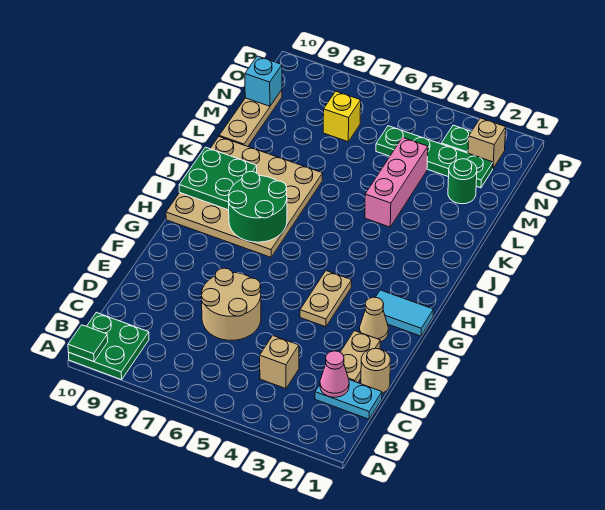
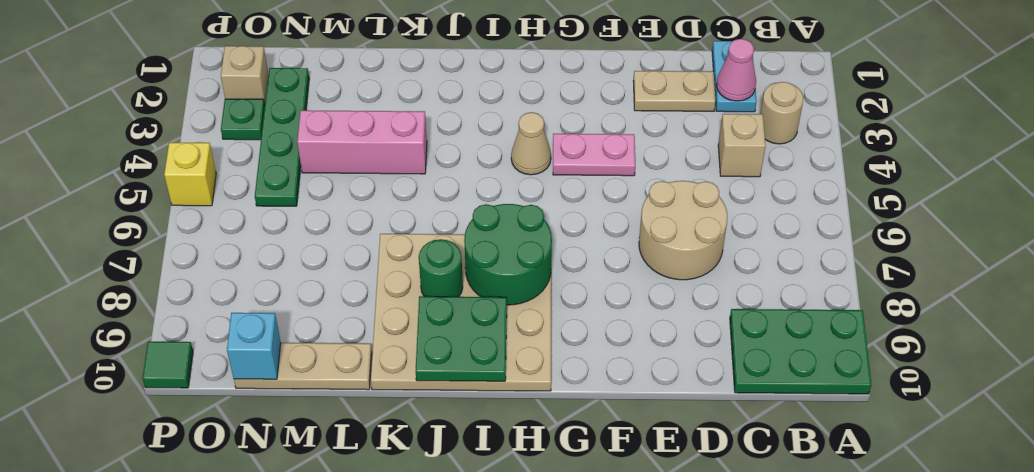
green 2x2 plate [68,312,149,380] -> green 2x3 plate [730,309,871,394]
green 1x1 tile [68,325,108,362] -> green 1x1 tile moved to [143,342,193,388]
tan 1x1 round brick [361,348,390,393] -> tan 1x1 round brick moved to [761,82,804,144]
tan 1x1 cone [360,297,388,342] -> tan 1x1 cone moved to [511,112,551,175]
tan 1x2 plate [300,271,352,327] -> pink 1x2 plate [553,134,635,176]
cyan 1x2 tile [376,290,434,336] -> none
green 1x1 round brick [448,159,477,204] -> green 1x1 round brick moved to [419,239,463,297]
yellow 1x1 brick [323,91,361,142] -> yellow 1x1 brick moved to [164,142,216,206]

